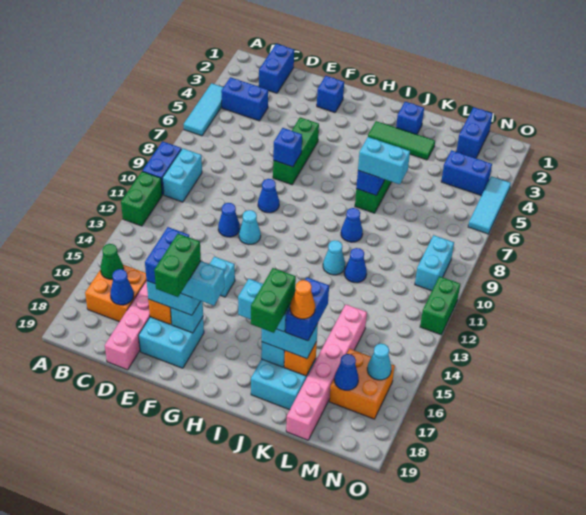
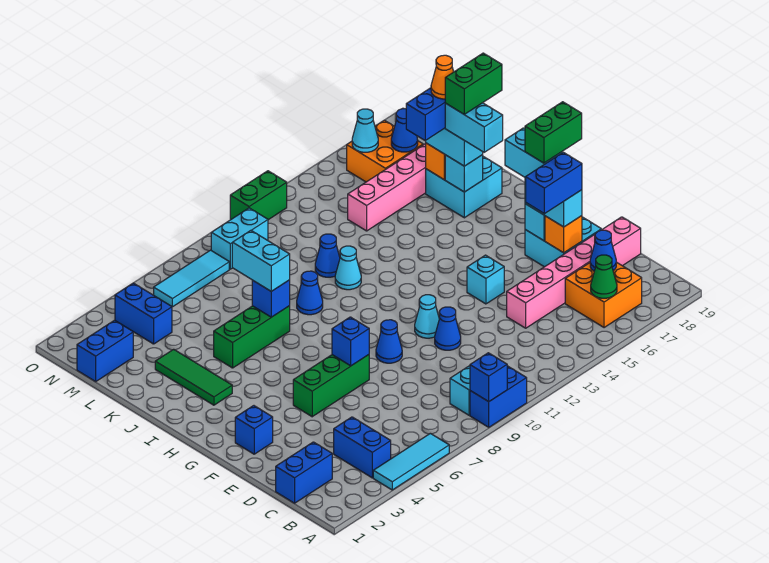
green 1x2 brick [121,171,162,226] -> none
blue 1x1 brick [396,102,424,134] -> blue 1x1 brick moved to [470,353,507,402]
cyan 1x3 tile [468,176,511,234] -> cyan 1x3 tile moved to [154,250,229,307]

